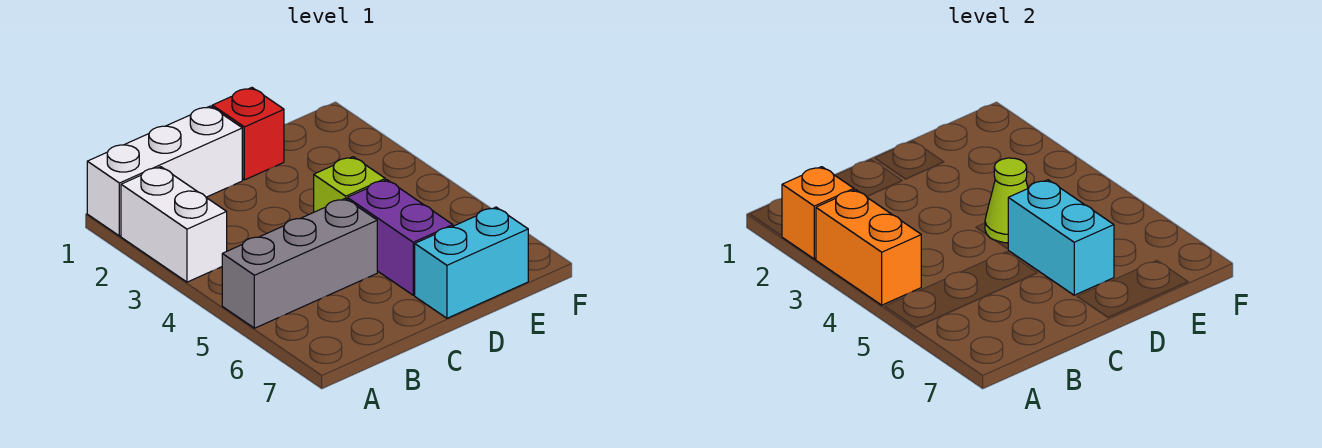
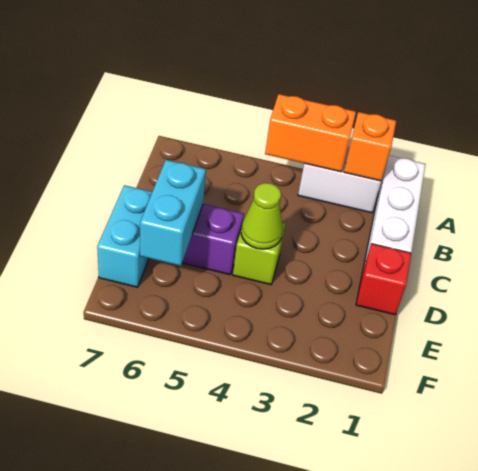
grey 1x3 brick [222,198,377,328] -> none
cyan 1x2 brick [1008,180,1114,295] -> cyan 1x2 brick turned to [140,160,206,266]

